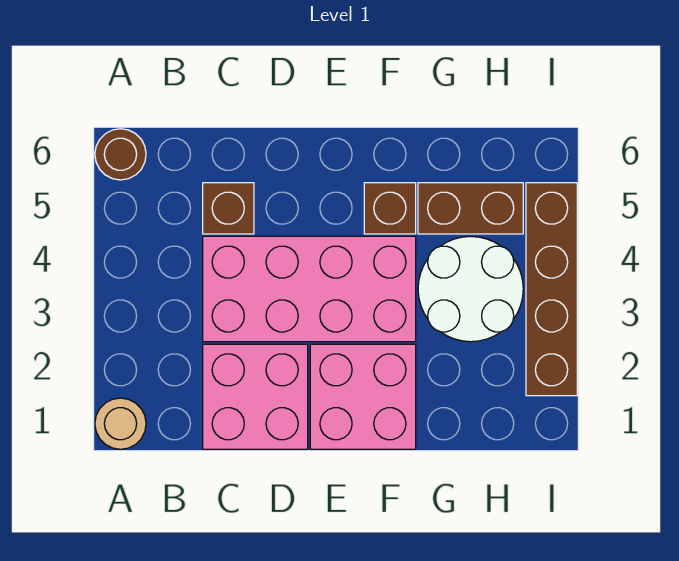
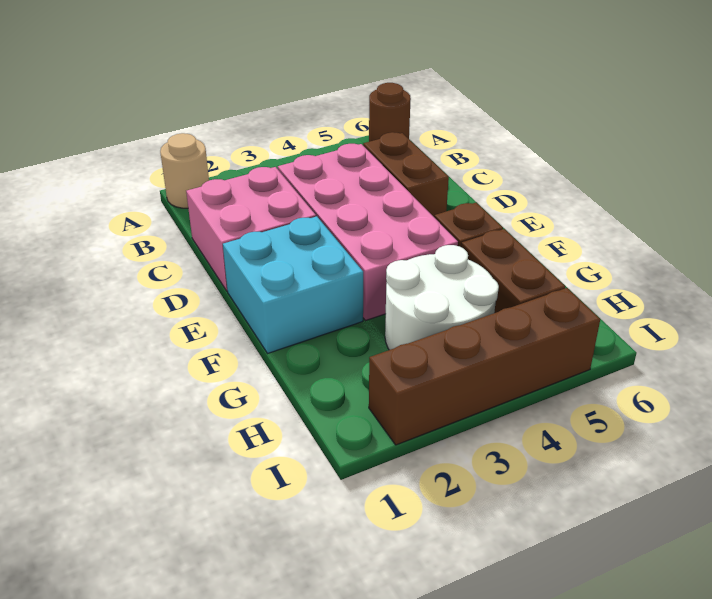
brown 1x1 brick [203,183,254,234] -> brown 1x2 brick [363,132,449,217]
pink 2x2 brick [310,344,416,449] -> cyan 2x2 brick [223,216,363,354]

